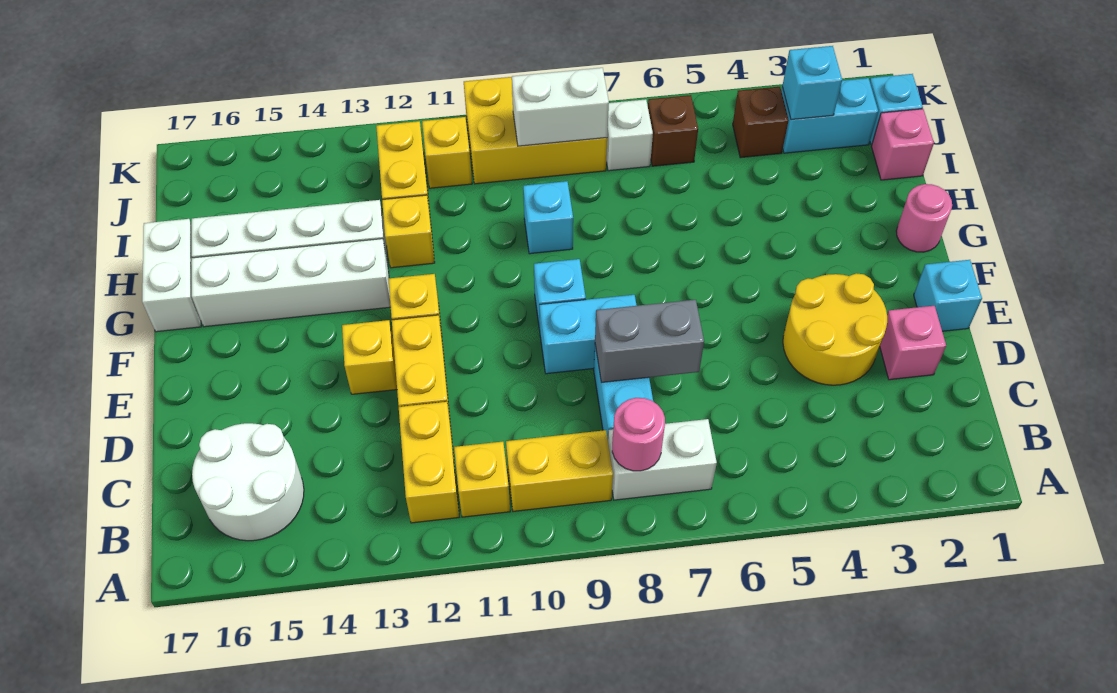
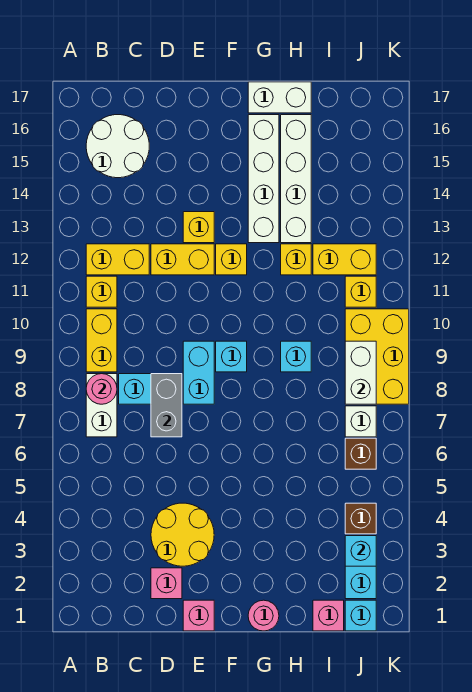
cyan 1x1 brick [914,260,982,331] -> pink 1x1 brick [183,600,214,631]

